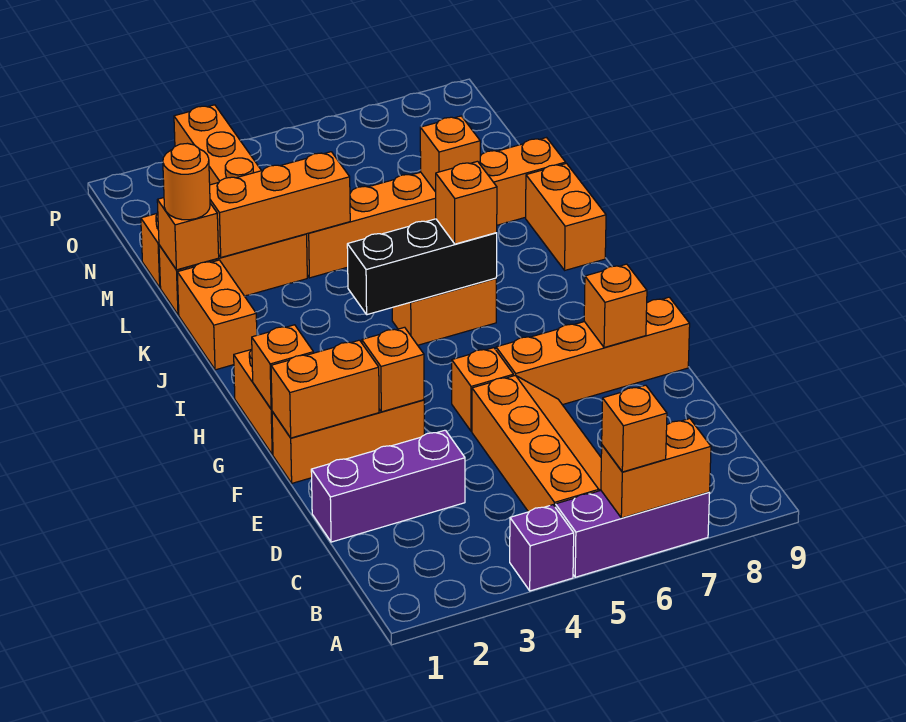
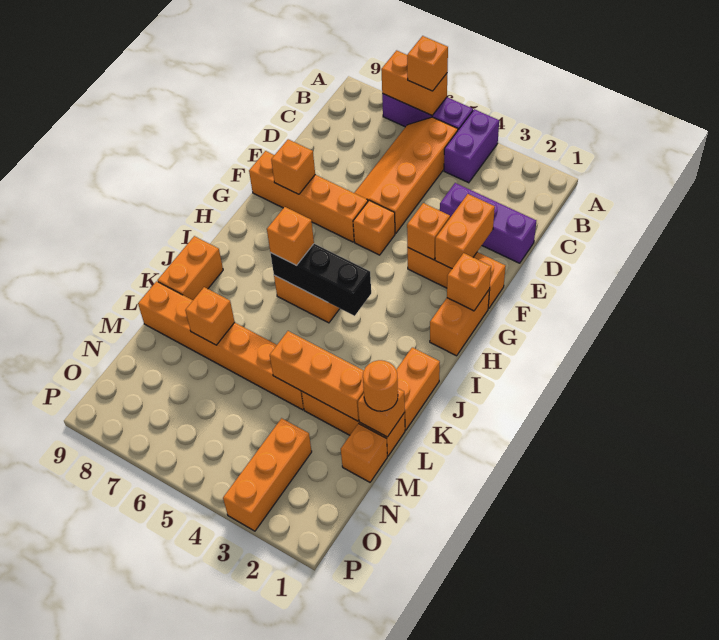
purple 1x1 brick [510,505,574,591] -> purple 1x2 brick [444,109,499,183]
orange 1x2 brick [271,340,379,438] -> orange 1x2 brick turned to [435,194,495,269]

